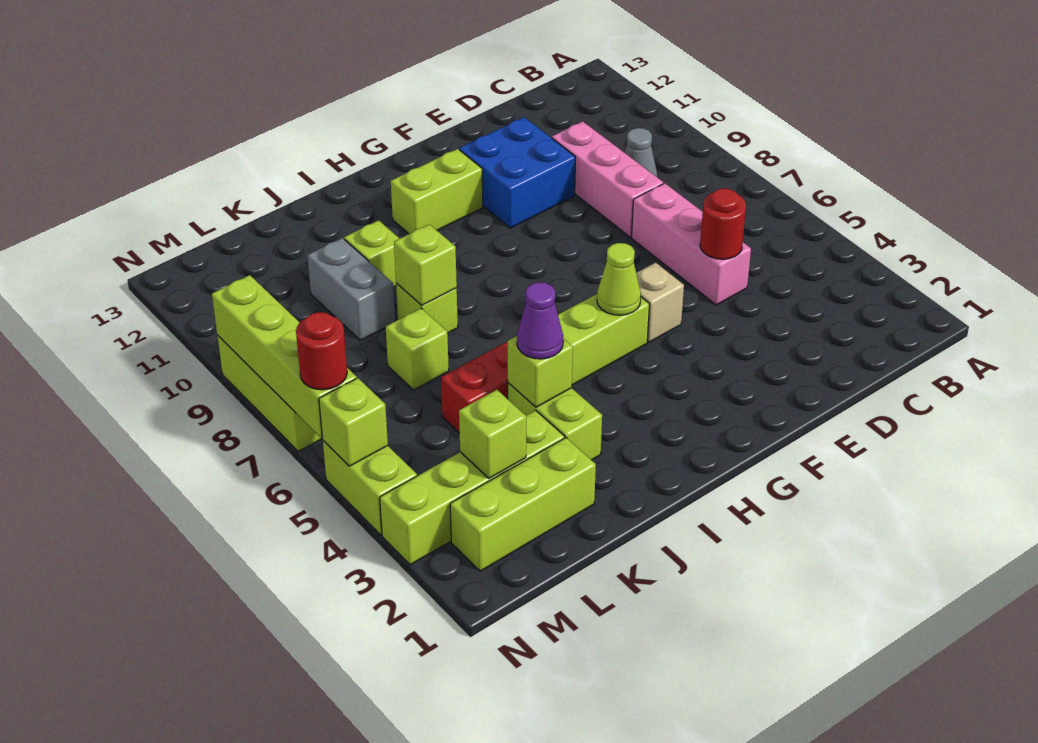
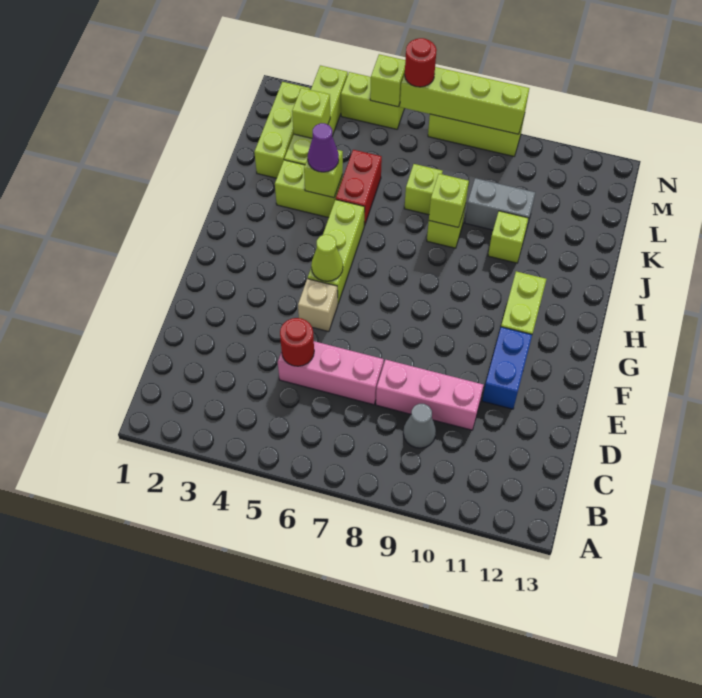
blue 2x2 brick [459,117,576,228] -> blue 1x2 brick [482,327,532,409]

